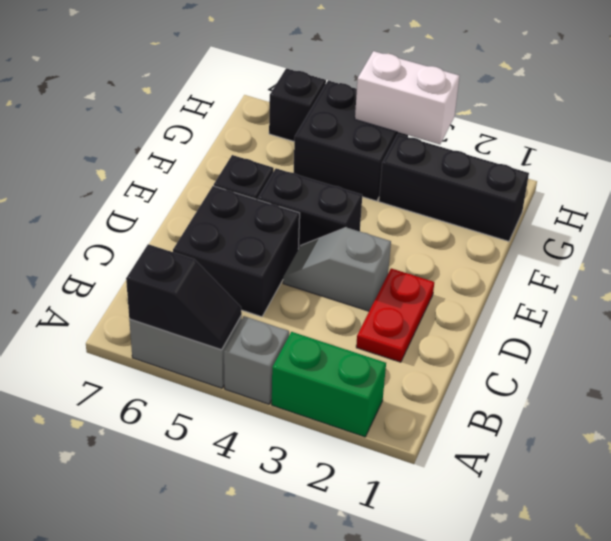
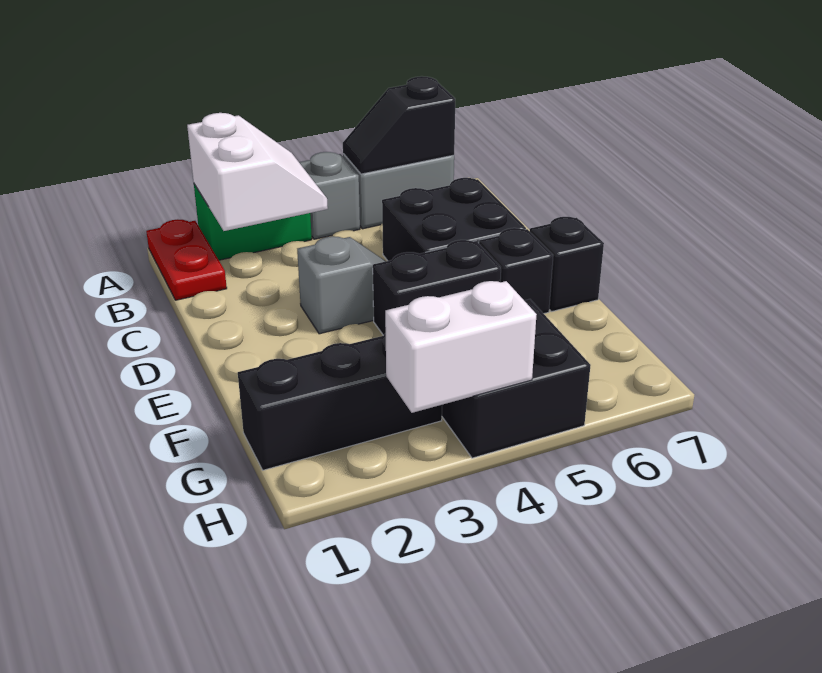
none -> white 2x2 slope [187,113,328,231]
red 1x2 plate [356,268,434,362] -> red 1x2 plate moved to [146,219,227,300]
black 1x1 brick [269,68,326,141] -> black 1x1 brick moved to [530,217,604,312]

